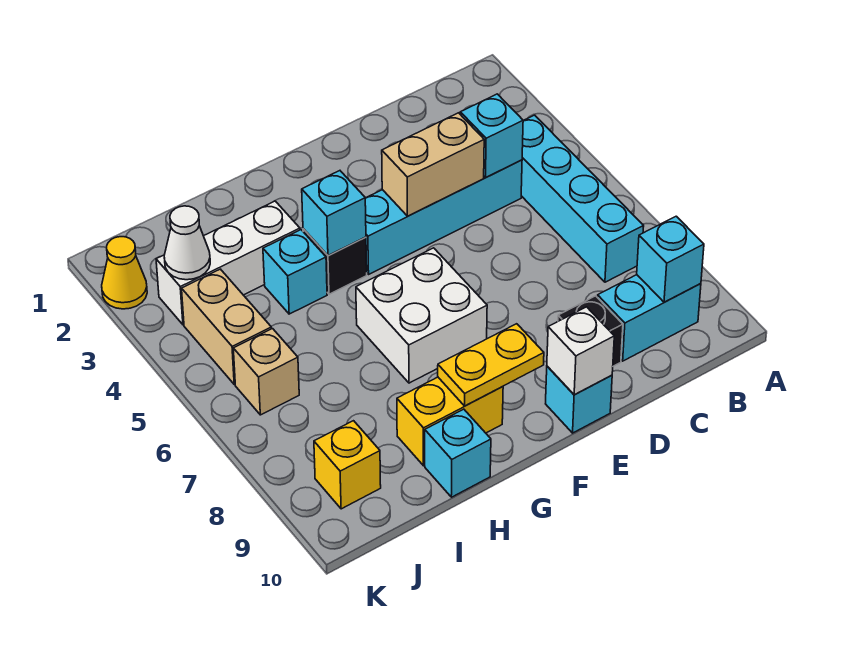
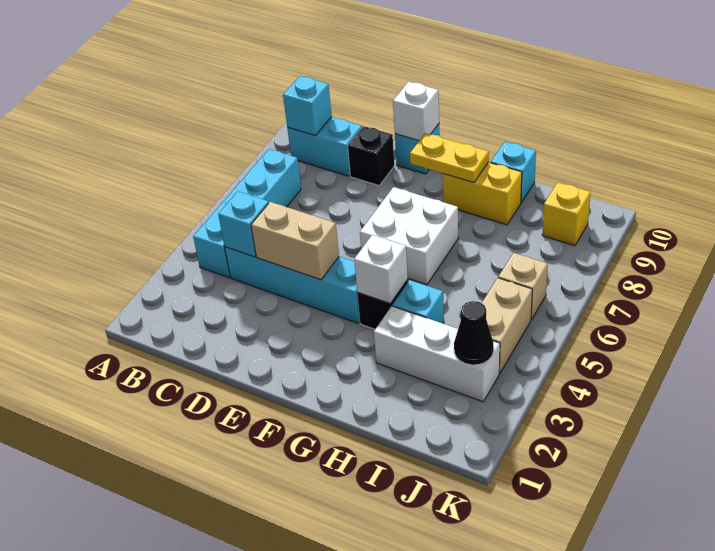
cyan 1x1 brick [302,171,366,256] -> white 1x1 brick [354,235,408,304]
white 1x1 cone [164,206,210,280] -> black 1x1 cone [454,301,494,365]
yellow 1x1 cone [102,237,147,309] -> none

